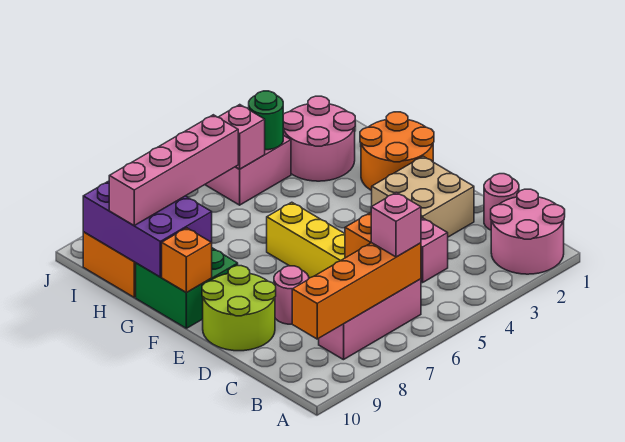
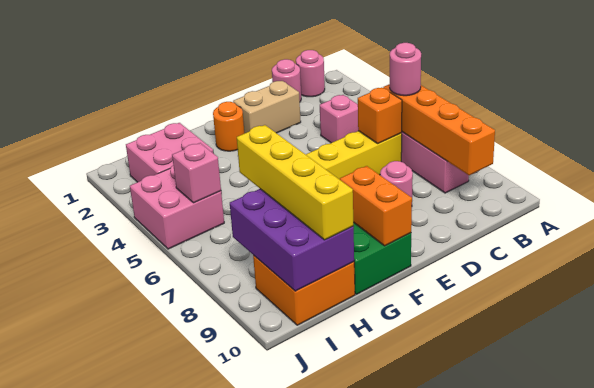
pink 2x2 round brick [491,189,565,274] -> pink 1x1 round brick [296,50,325,97]
pink 1x1 brick [371,192,421,257] -> pink 1x1 round brick [390,43,421,96]
tan 2x2 brick [372,156,474,237] -> tan 1x2 brick [233,81,301,133]
lime 2x2 round brick [202,266,276,351] -> none
orange 2x2 round brick [360,112,434,191] -> orange 1x1 round brick [213,102,244,151]
orange 1x1 brick [162,228,212,292] -> orange 1x2 brick [340,166,412,246]
purple 2x3 brick [83,181,212,277] -> purple 2x3 brick turned to [230,189,354,291]
pink 2x2 round brick [283,96,355,181] -> pink 2x2 brick [126,123,213,182]
pink 1x4 brick [109,115,238,225] -> yellow 1x4 brick [237,125,353,240]
green 1x1 round brick [249,91,283,150] -> none

